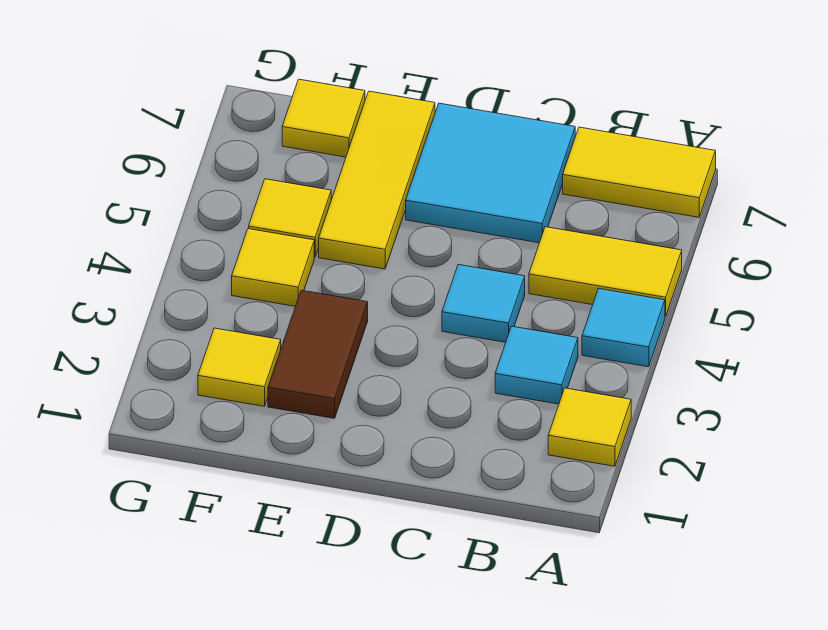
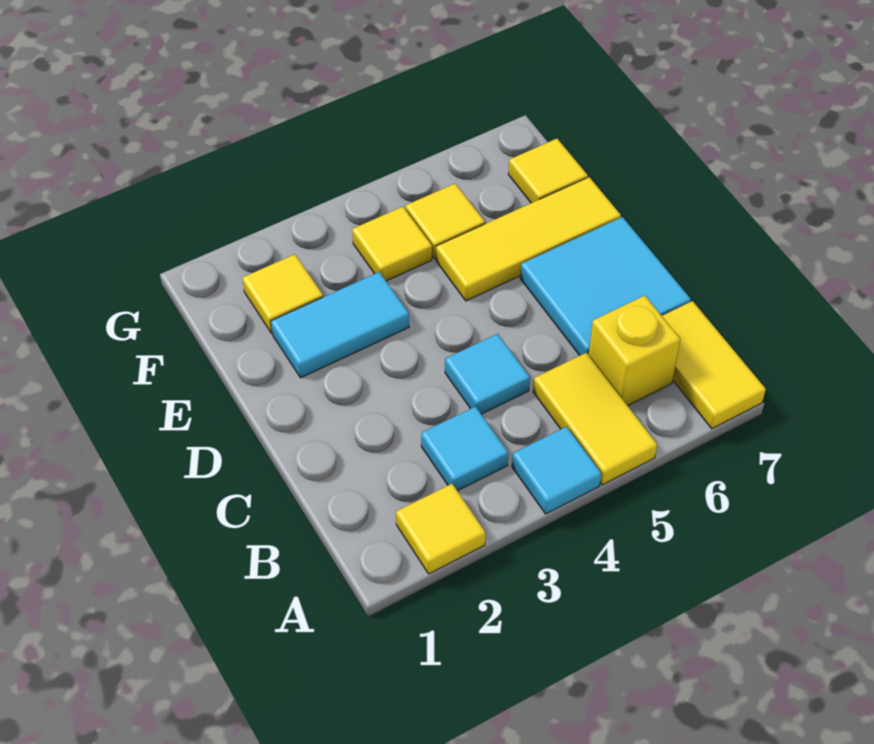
none -> yellow 1x1 brick [589,296,680,406]
brown 1x2 tile [268,290,368,418] -> cyan 1x2 tile [271,272,409,378]

